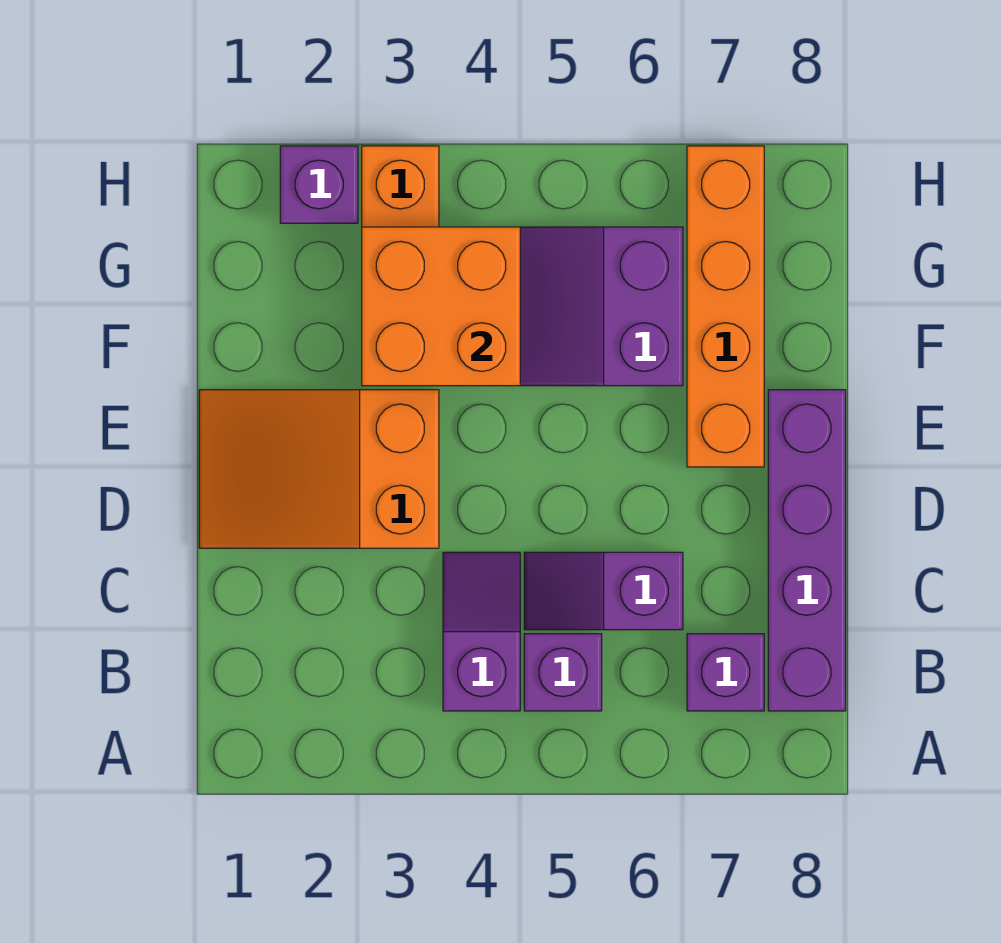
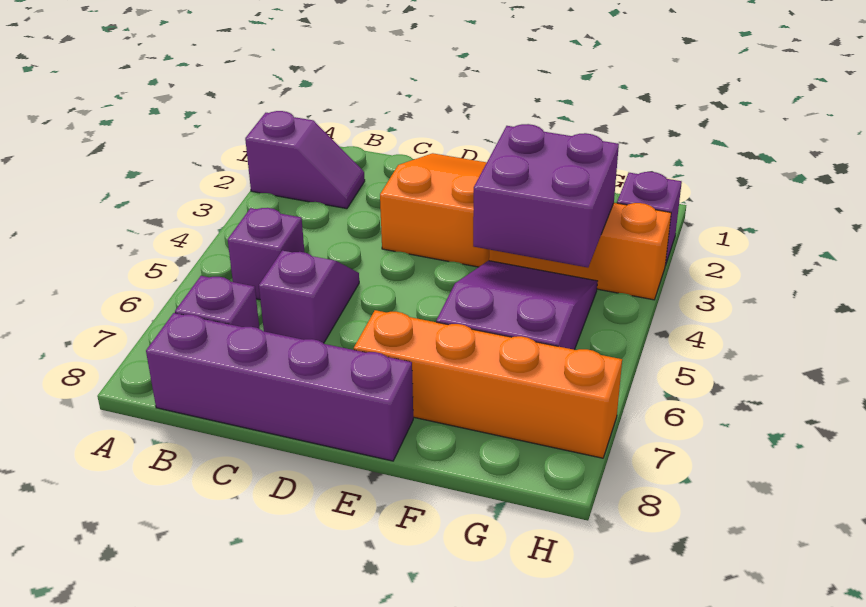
purple 1x2 slope [443,552,520,711] -> purple 1x2 slope moved to [245,111,365,209]
orange 2x2 brick [362,227,520,386] -> purple 2x2 brick [473,124,619,267]

